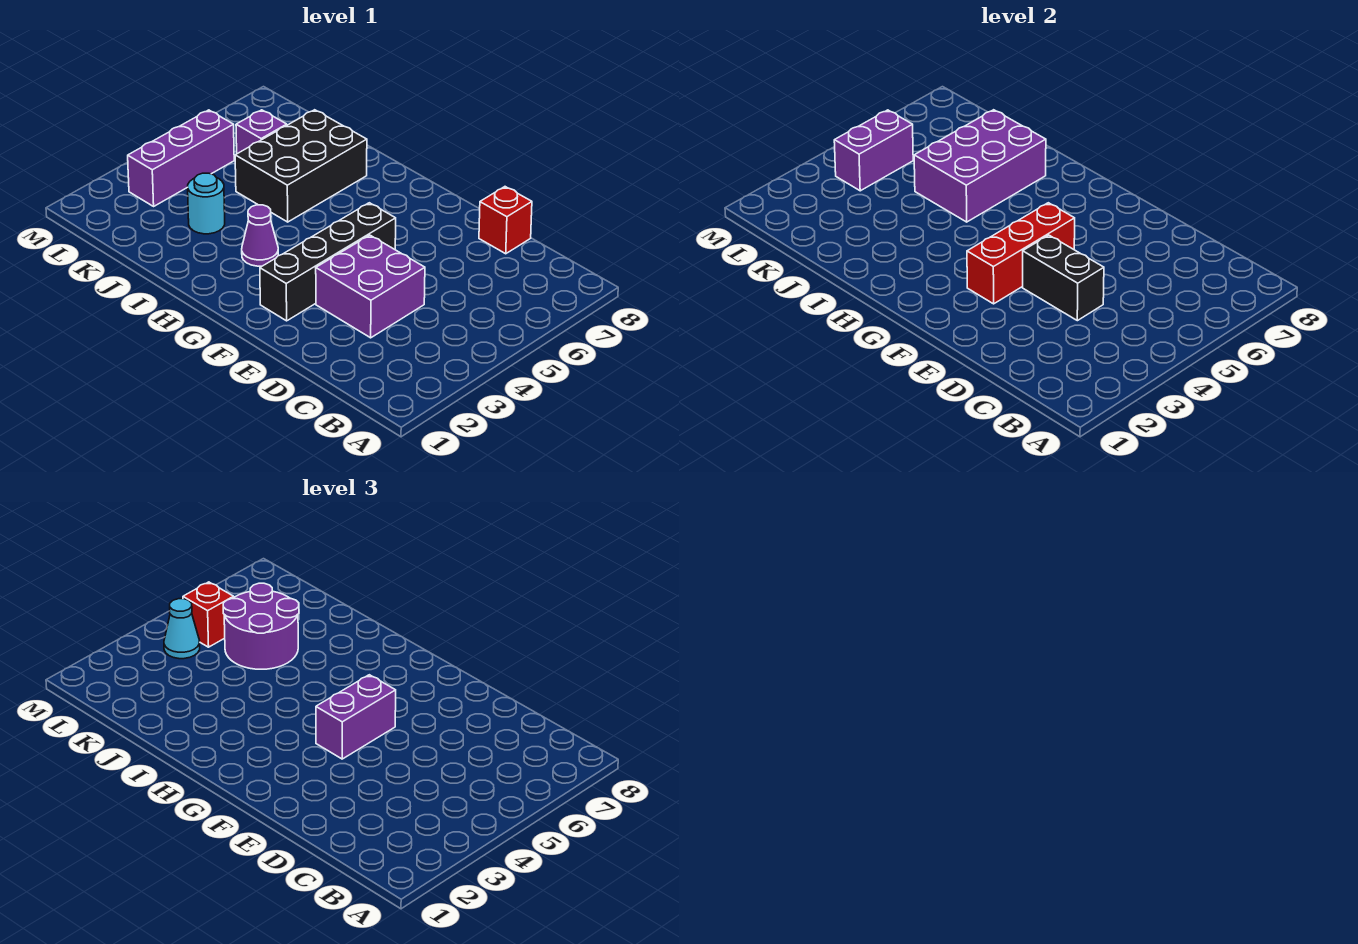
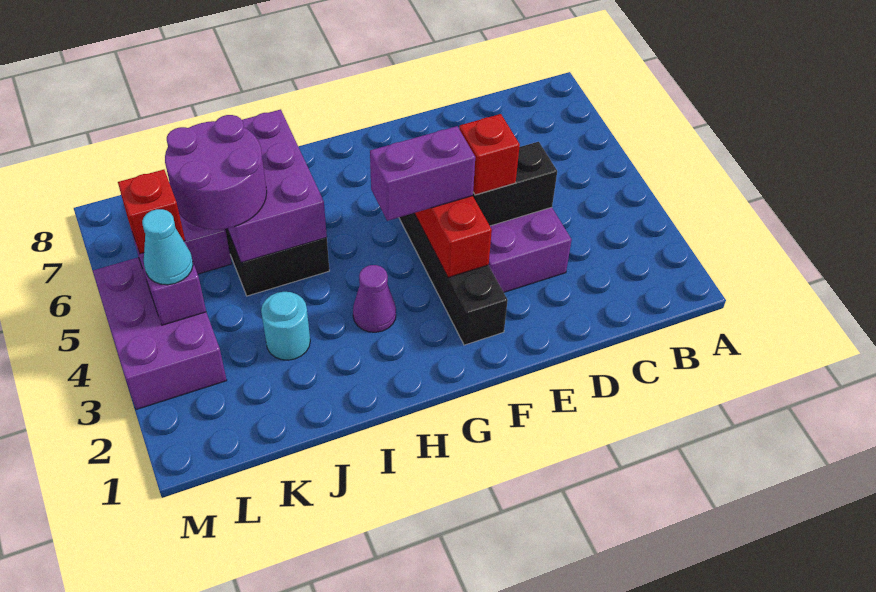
red 1x1 brick [479,187,532,254] -> red 1x1 brick moved to [459,114,520,195]
purple 1x2 brick [316,675,396,759] -> purple 1x2 brick turned to [370,126,475,221]
purple 1x3 brick [128,110,234,206] -> purple 2x3 brick [93,257,227,410]

